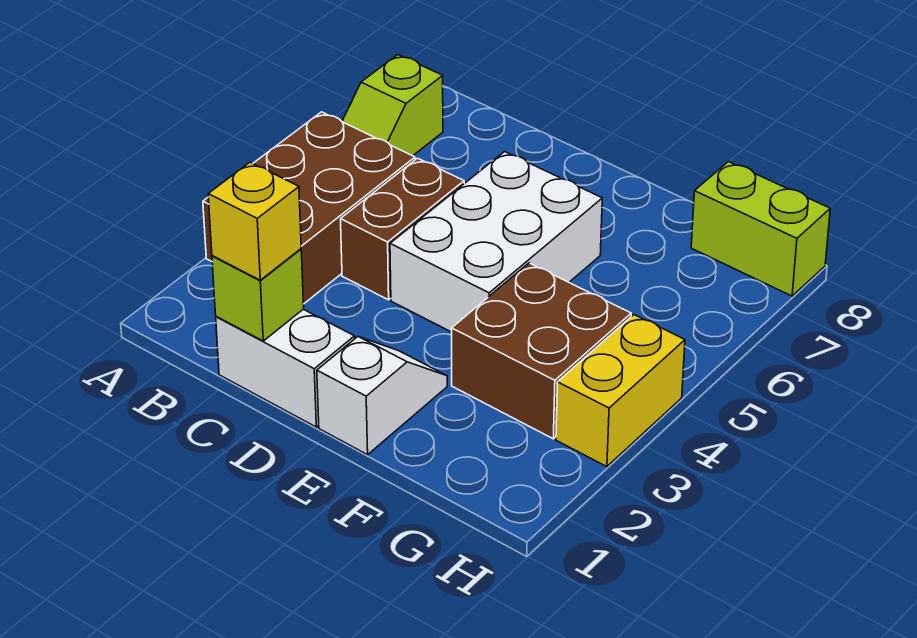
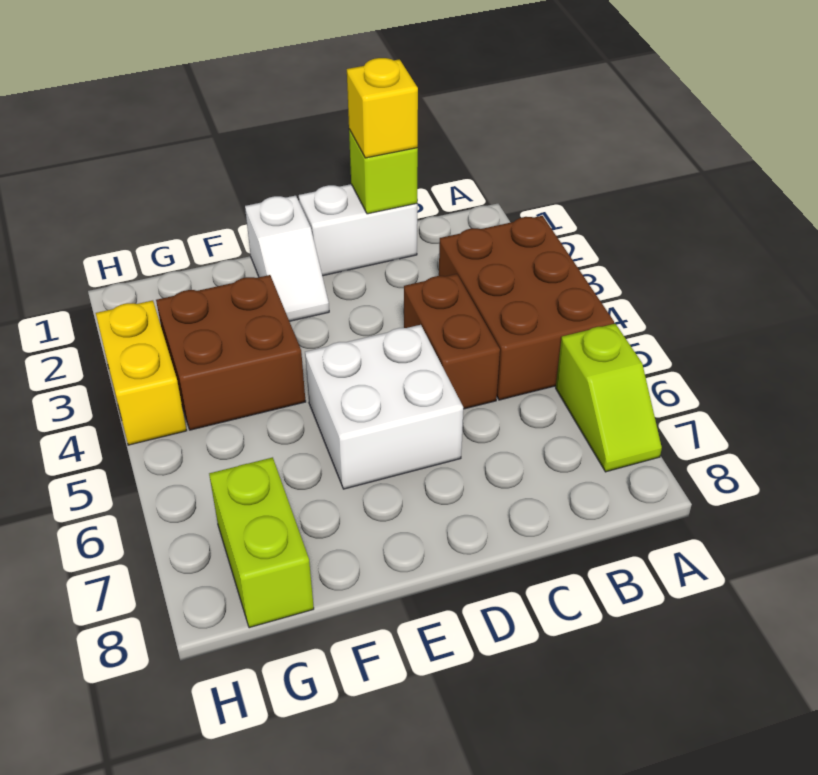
lime 1x2 slope [342,55,443,156] -> lime 1x2 slope turned to [556,324,662,472]
white 2x3 brick [390,152,602,332] -> white 2x2 brick [305,325,463,489]
lime 1x2 brick [691,162,830,296] -> lime 1x2 brick turned to [209,457,314,628]

